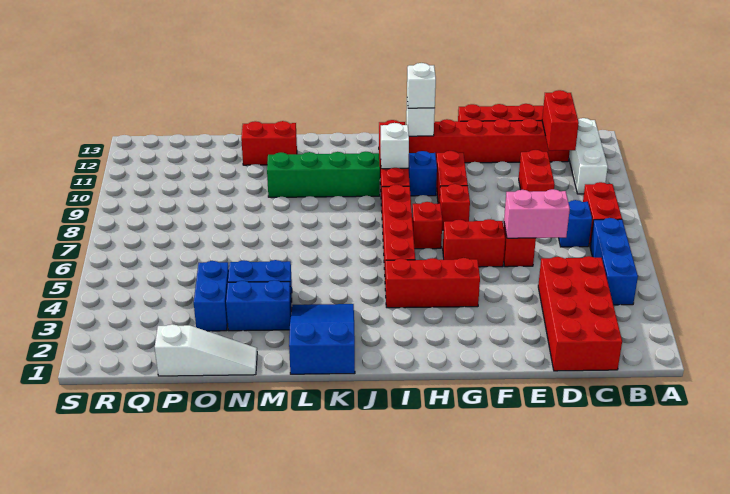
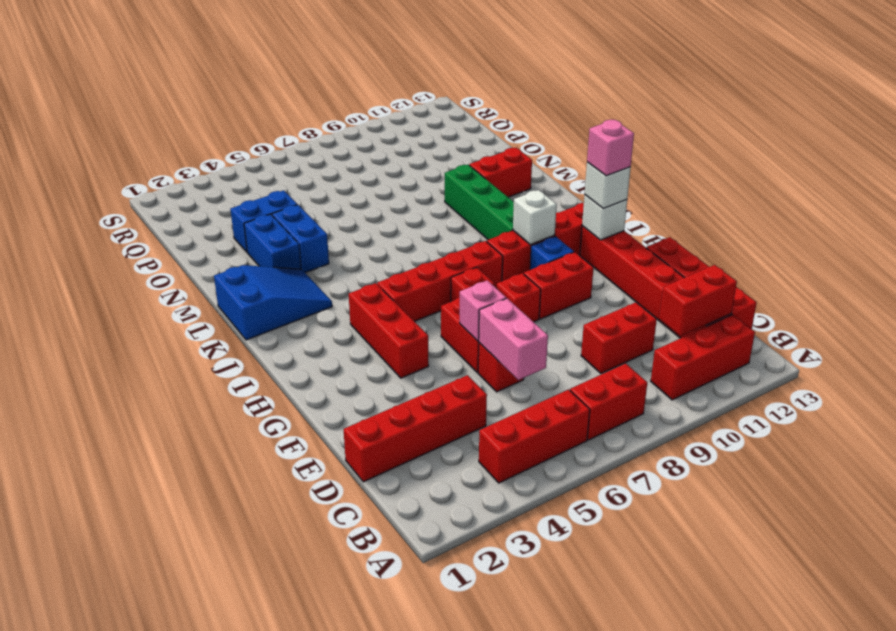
blue 1x3 brick [590,218,638,305] -> red 1x3 brick [479,390,590,483]
white 1x3 brick [569,118,608,194] -> red 1x3 brick [651,315,755,400]
red 2x4 brick [538,256,622,371] -> red 1x4 brick [344,375,487,482]
blue 1x1 brick [559,200,592,247] -> none
none -> pink 1x1 brick [460,280,506,341]
none -> pink 1x1 brick [587,120,634,176]
red 1x2 brick [241,121,297,165] -> red 1x2 brick turned to [469,148,532,197]
white 1x3 slope [155,324,257,376] -> none

